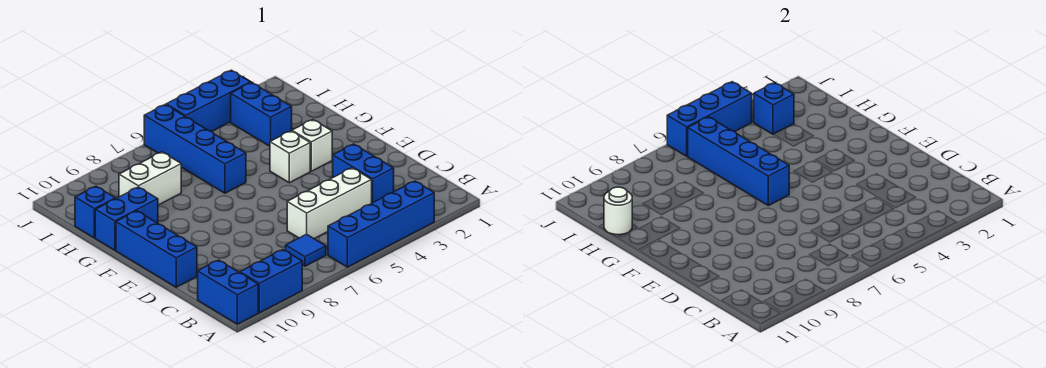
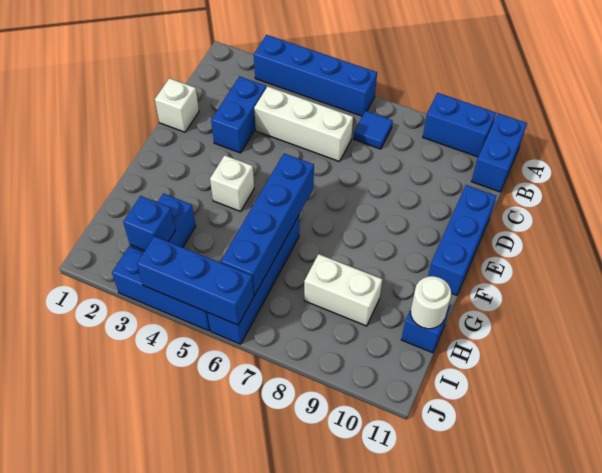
white 1x1 brick [292,120,332,171] -> white 1x1 brick moved to [155,78,199,132]
blue 1x2 brick [95,187,158,250] -> none

